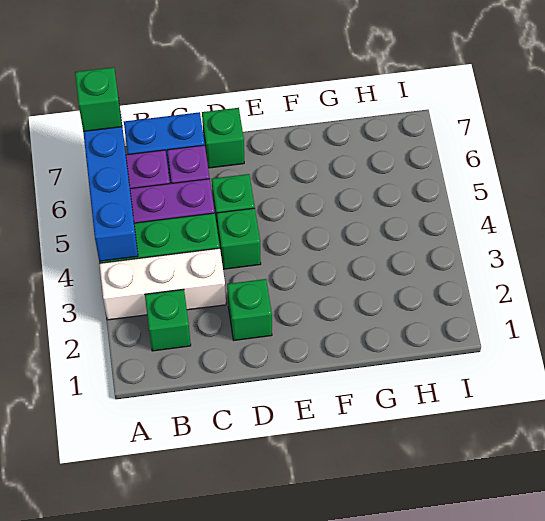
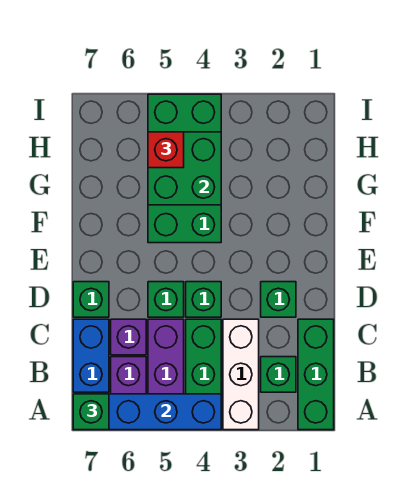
none -> green 1x3 brick [298,319,334,430]
none -> green 2x4 brick [148,94,221,243]
none -> green 2x2 brick [148,132,221,205]
none -> red 1x1 brick [148,132,184,168]

